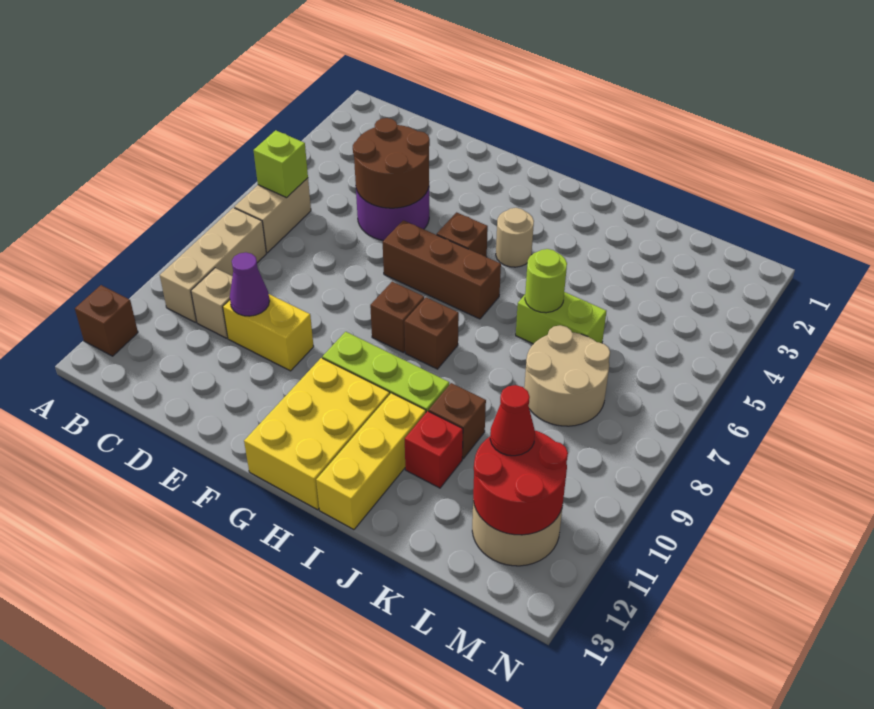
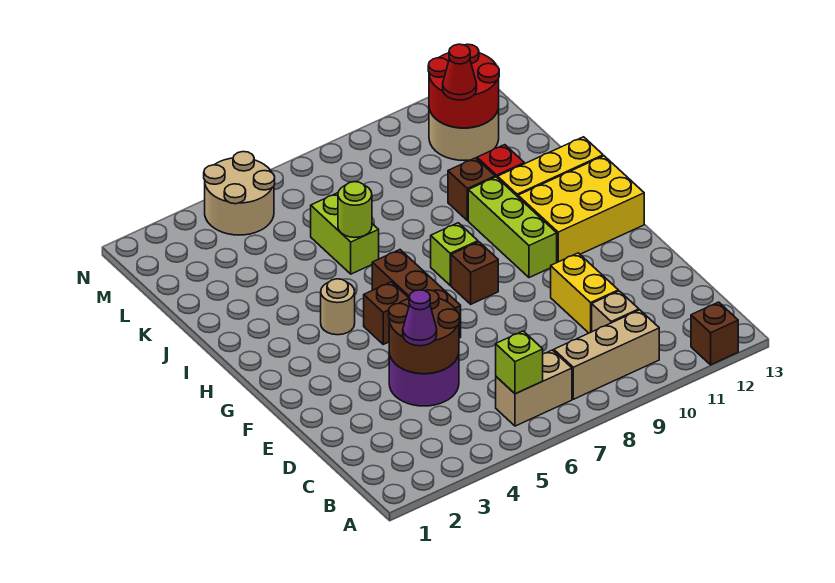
purple 1x1 cone [230,252,269,316] -> purple 1x1 cone moved to [403,290,437,346]
brown 1x1 brick [404,297,459,369] -> lime 1x1 brick [431,223,478,285]
tan 2x2 round brick [524,325,610,426] -> tan 2x2 round brick moved to [204,152,275,235]

